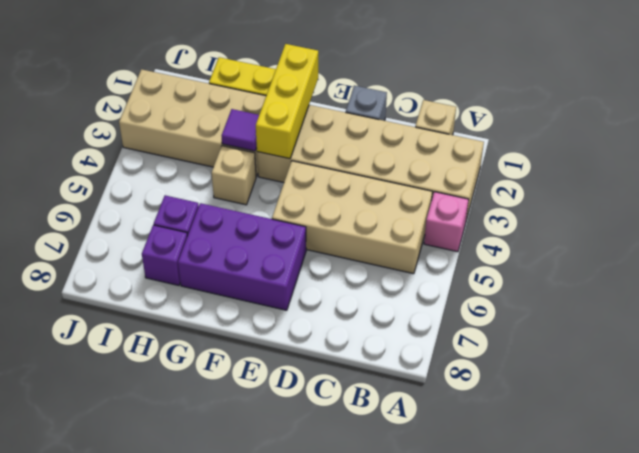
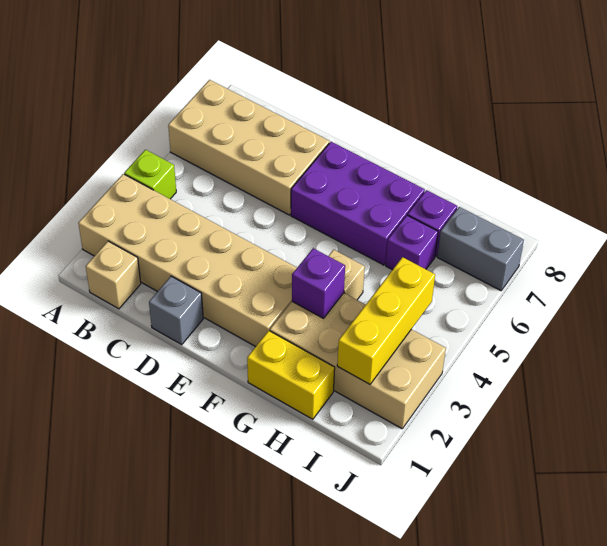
pink 1x1 brick [424,192,469,252] -> lime 1x1 brick [124,150,176,199]
tan 2x4 brick [272,161,432,274] -> tan 2x4 brick moved to [168,80,329,215]
yellow 1x3 brick [256,44,318,159] -> yellow 1x3 brick moved to [337,257,435,384]
purple 1x1 tile [222,109,259,151] -> purple 1x1 brick [292,248,345,318]
none -> grey 1x2 brick [437,207,524,291]

